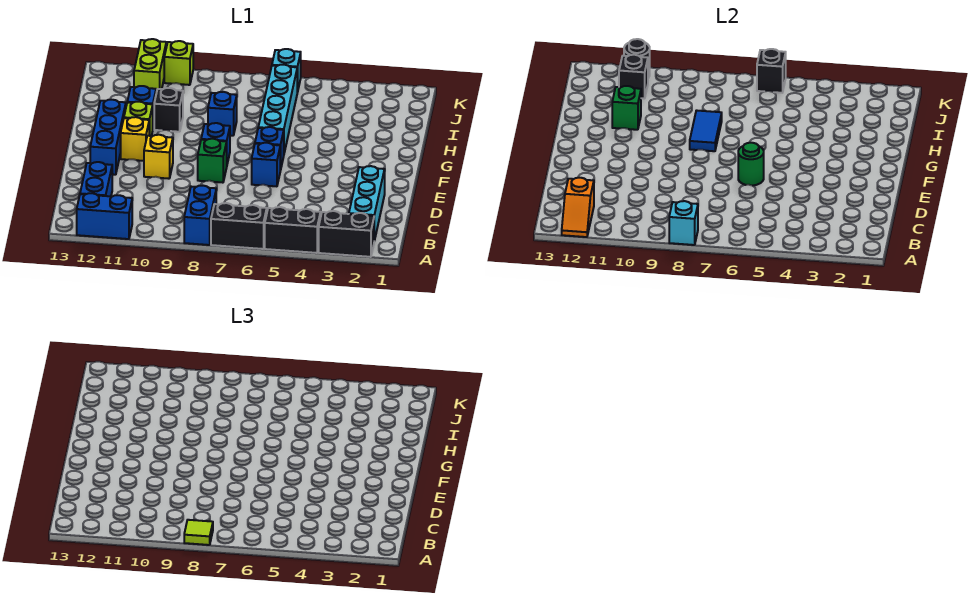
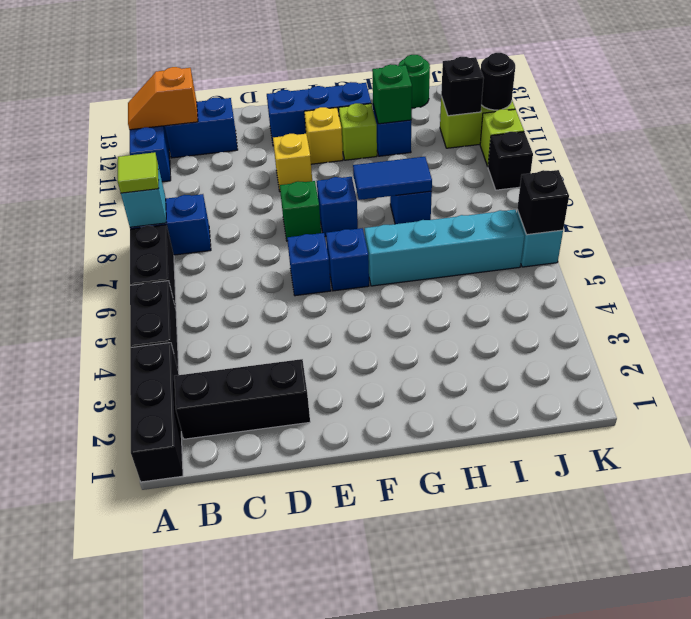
black 1x2 brick [319,211,374,257] -> black 1x3 brick [130,343,183,482]
cyan 1x3 brick [349,166,385,241] -> black 1x3 brick [174,359,310,439]
green 1x1 round brick [738,143,764,186] -> green 1x1 round brick moved to [398,55,430,108]
black 1x1 brick [154,88,183,132] -> black 1x1 brick moved to [488,132,533,190]

